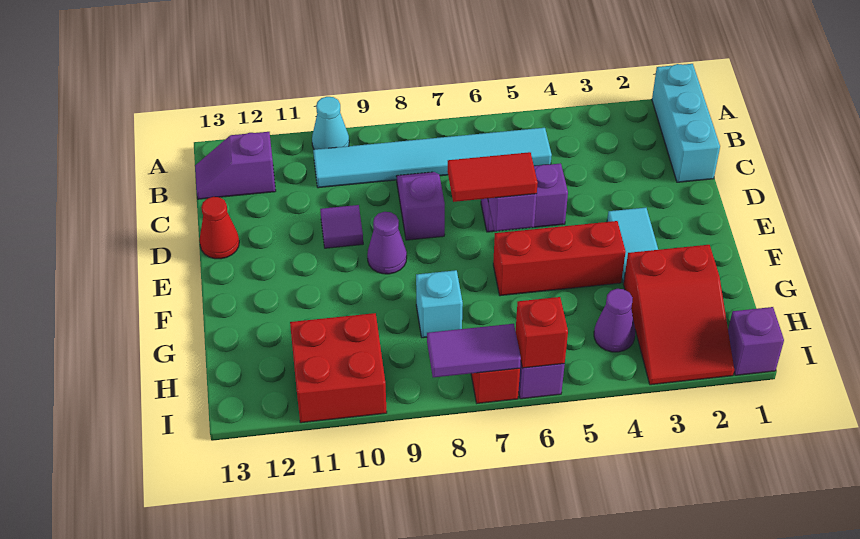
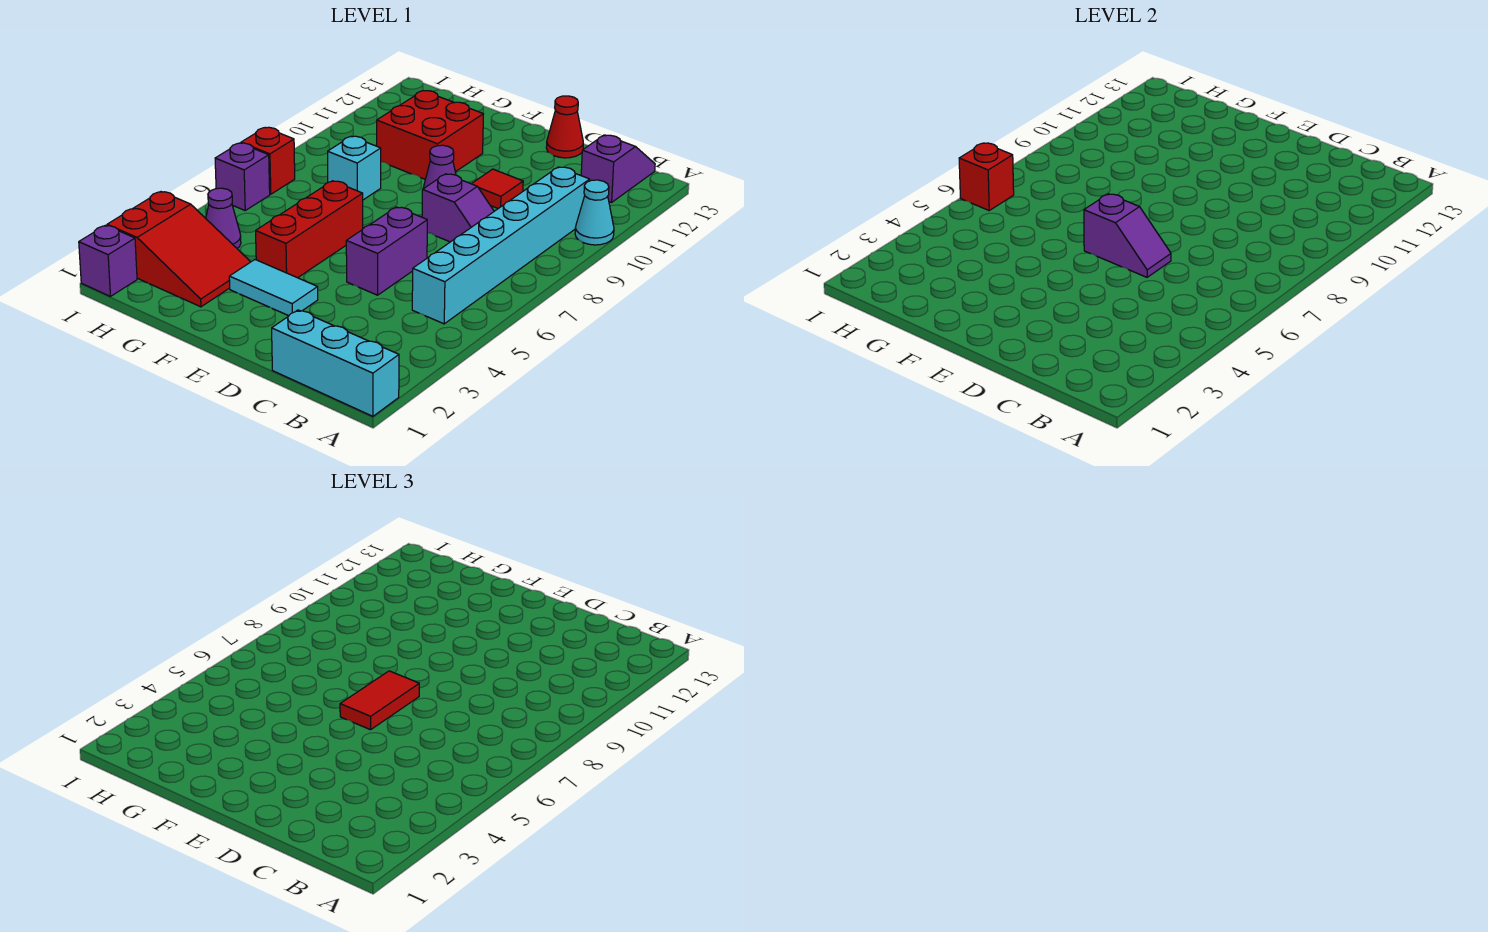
cyan 1x6 tile [313,128,552,188] -> cyan 1x6 brick [412,167,590,324]
purple 1x1 tile [320,205,363,248] -> red 1x1 tile [472,169,523,209]
red 2x3 slope [624,245,734,385] -> red 2x3 slope turned to [107,192,250,307]
red 2x2 brick [290,313,387,423] -> red 2x2 brick moved to [377,91,483,179]
purple 1x2 tile [427,324,521,377] -> none

